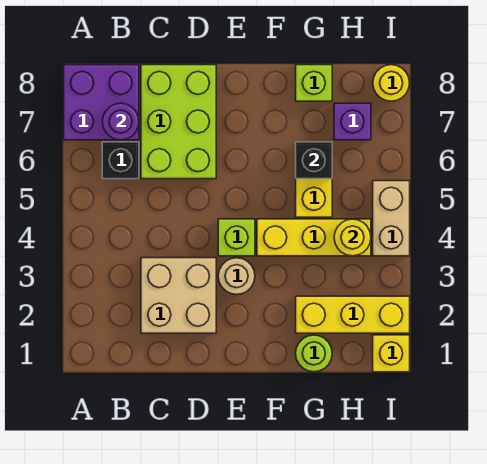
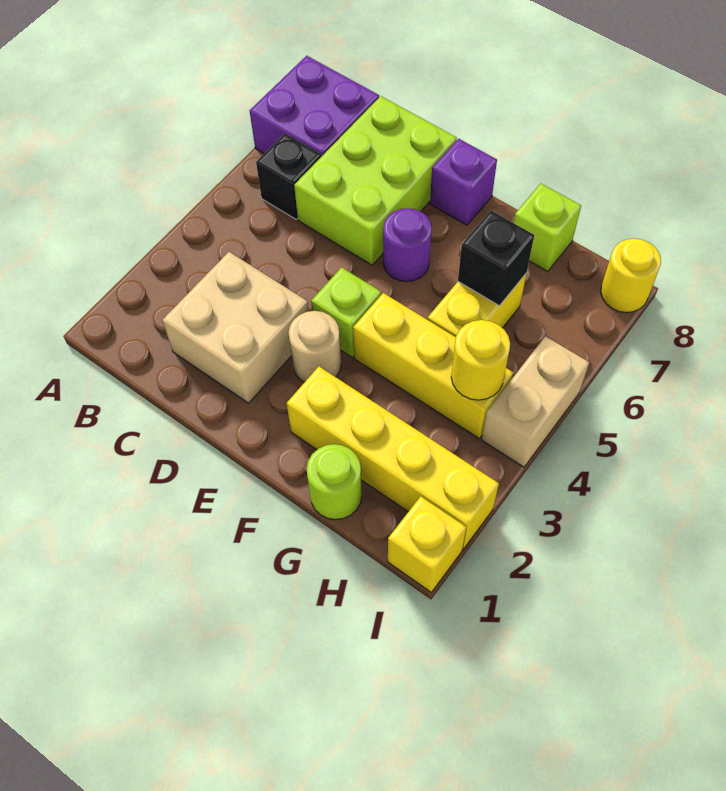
purple 1x1 round brick [102,103,139,140] -> purple 1x1 round brick moved to [383,208,432,282]
yellow 1x3 brick [296,296,410,333] -> yellow 1x4 brick [286,367,499,549]
purple 1x1 brick [334,103,371,140] -> purple 1x1 brick moved to [430,139,497,225]

